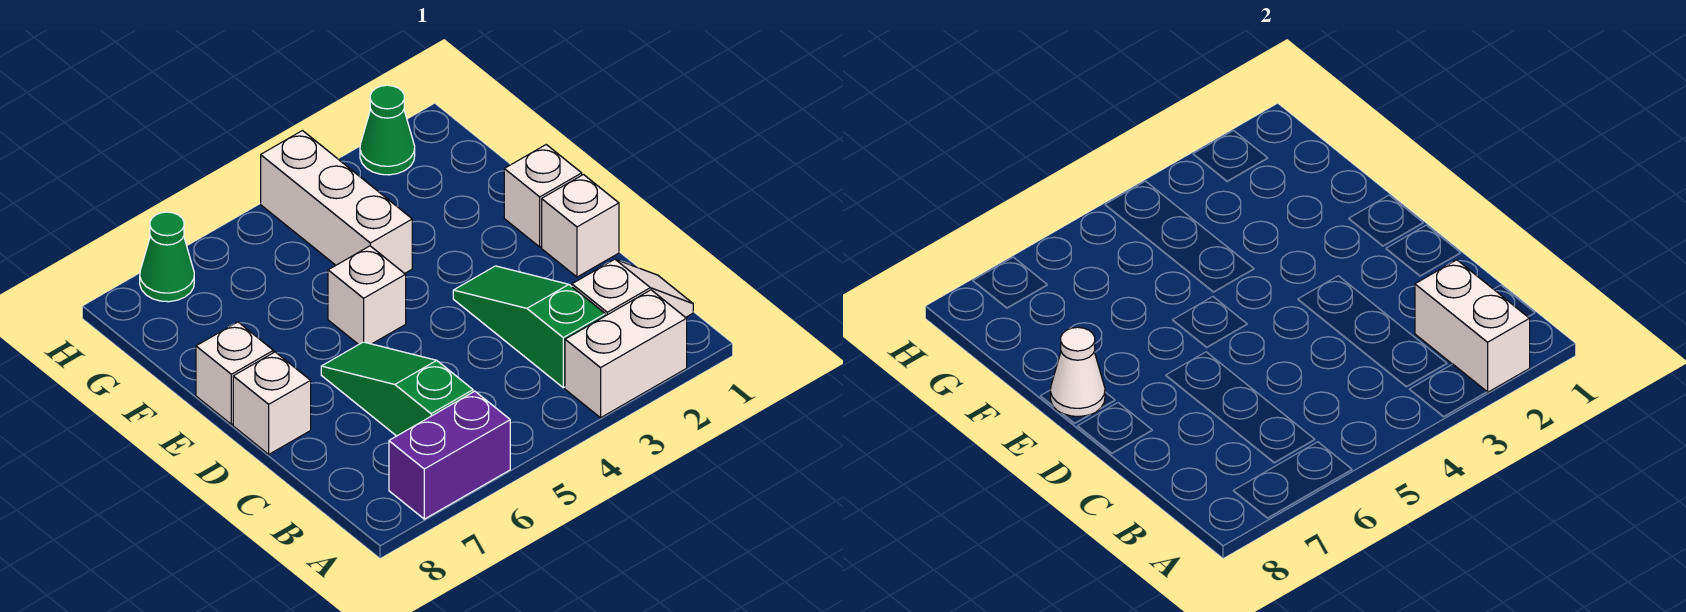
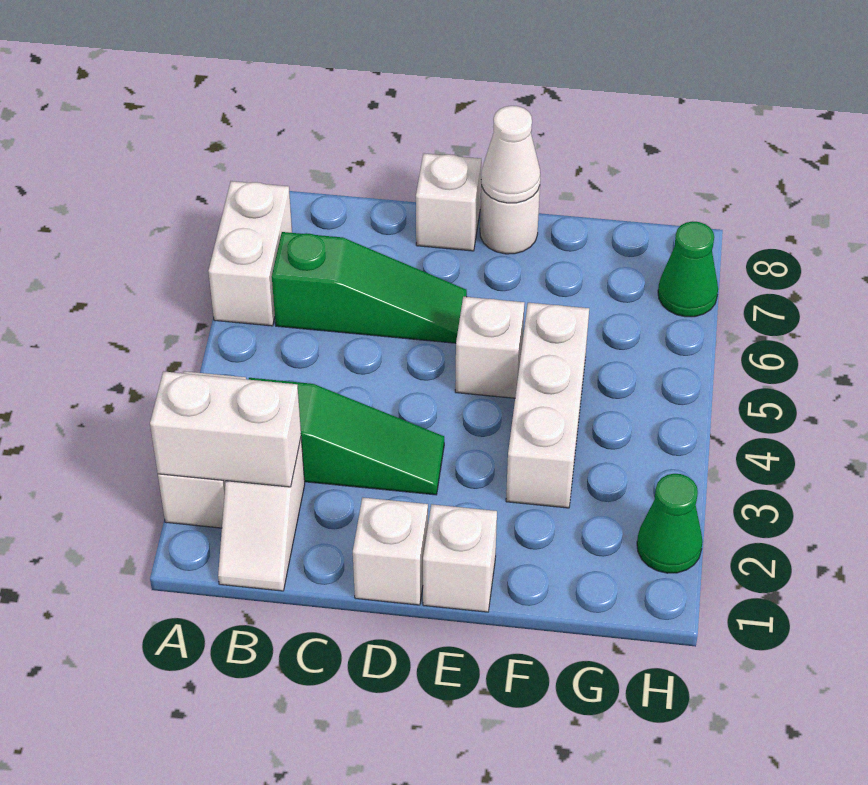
purple 1x2 brick [389,391,510,519] -> white 1x2 brick [208,181,292,326]
white 1x1 brick [196,322,273,424] -> white 1x1 round brick [480,185,540,254]
white 1x3 brick [261,131,412,274] -> white 1x3 brick turned to [506,303,589,508]

